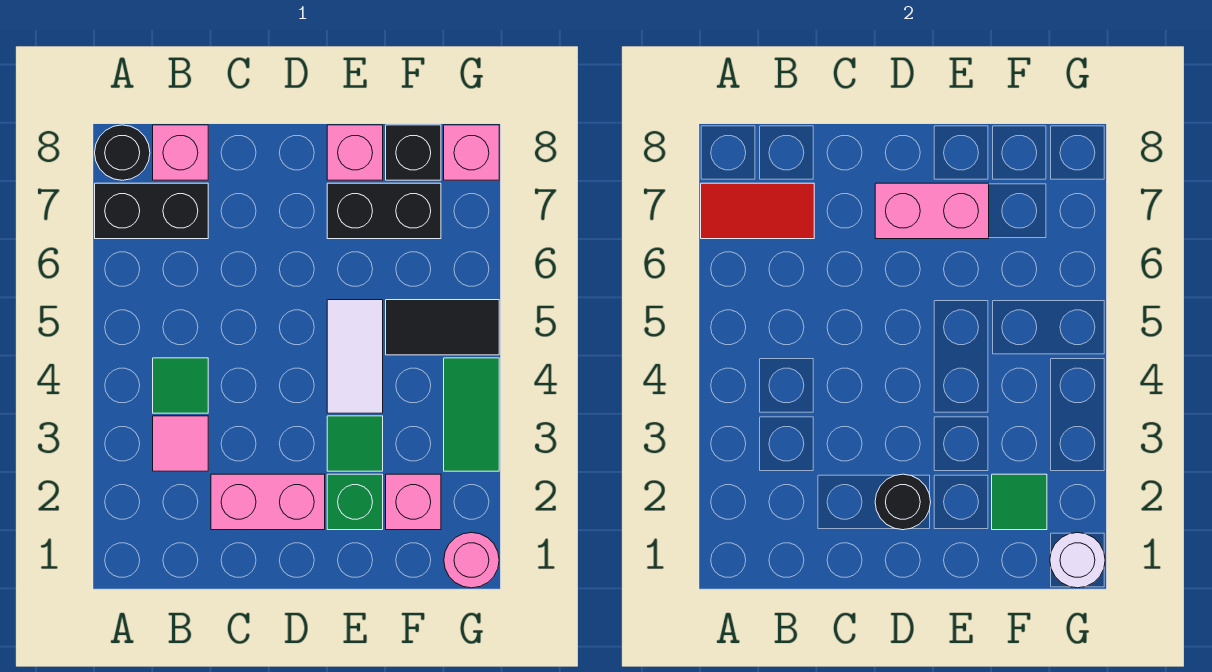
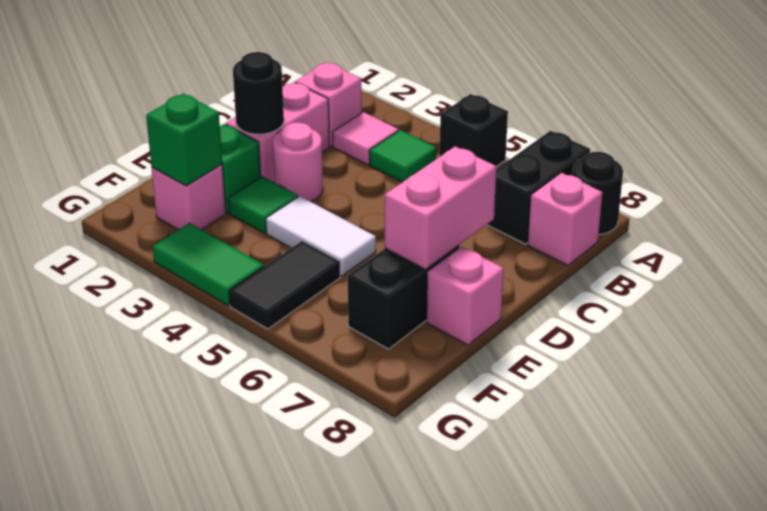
red 1x2 tile [701,183,814,239] -> none
green 1x1 tile [992,474,1047,530] -> green 1x1 brick [146,94,222,186]
black 1x1 brick [386,125,441,180] -> black 1x1 brick moved to [440,94,508,167]
pink 1x1 round brick [444,533,499,588] -> pink 1x1 round brick moved to [273,122,323,202]
white 1x1 round brick [1050,533,1105,588] -> none
pink 1x1 brick [444,125,499,180] -> pink 1x1 brick moved to [295,62,362,146]

